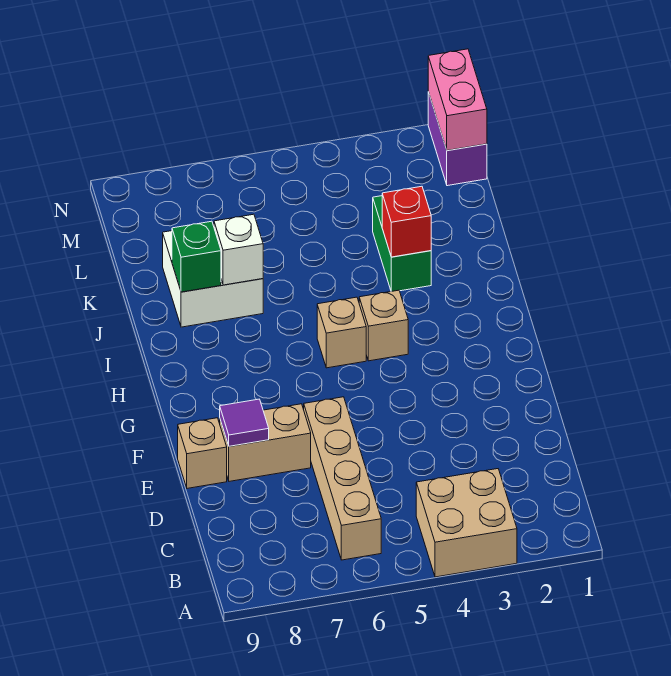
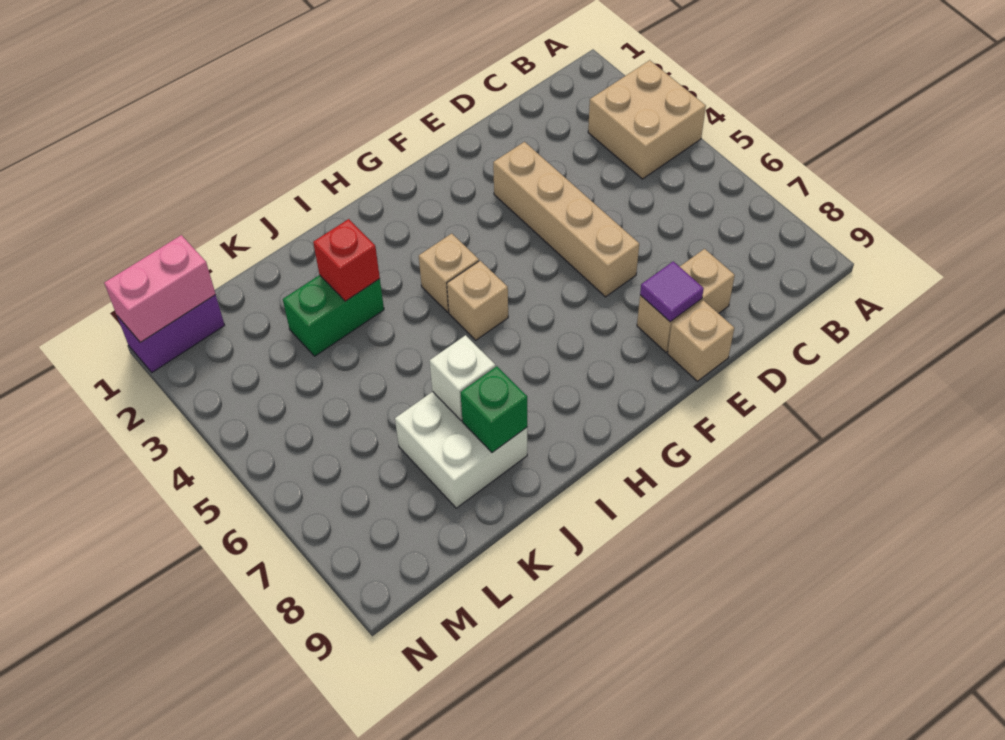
tan 1x4 brick [304,397,381,560] -> tan 1x4 brick turned to [493,142,639,297]
tan 1x2 brick [220,404,311,481] -> tan 1x2 brick turned to [637,249,735,352]

